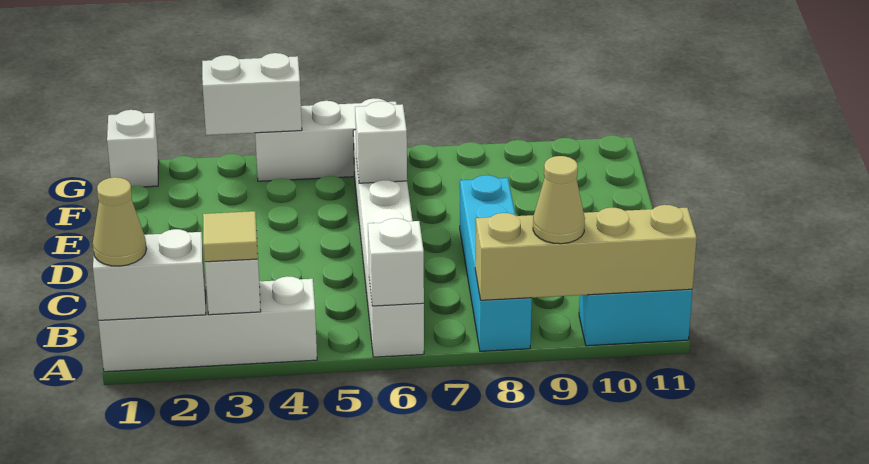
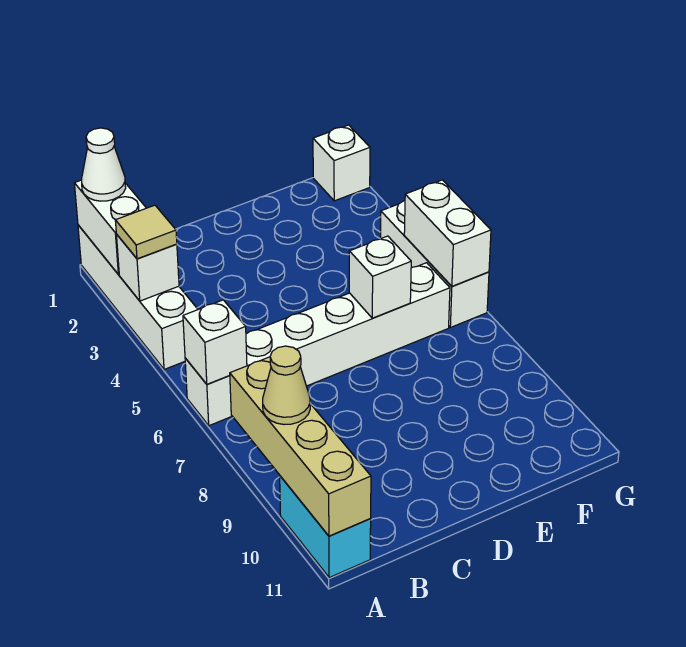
tan 1x1 cone [93,177,146,266] -> white 1x1 cone [82,128,126,201]
cyan 1x4 brick [460,175,532,351] -> none
white 1x2 brick [202,53,302,135] -> white 1x2 brick moved to [404,180,491,286]

